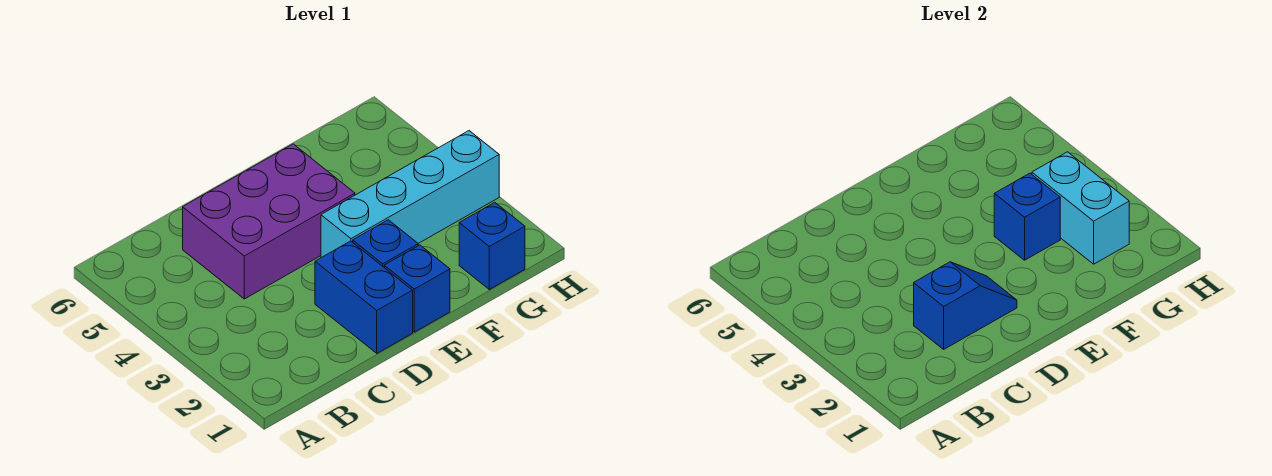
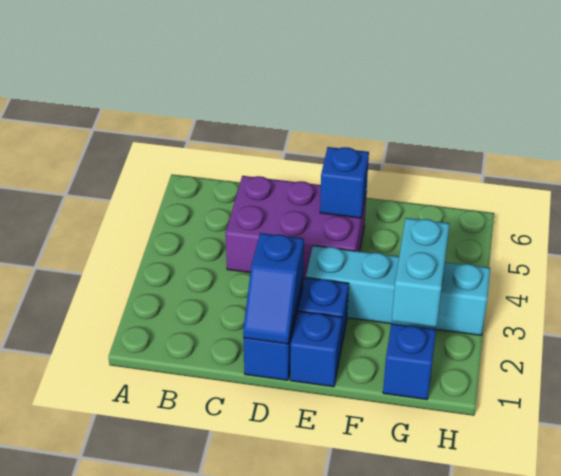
blue 1x2 slope [914,262,1017,349] -> blue 1x2 slope turned to [243,233,304,344]
blue 1x1 brick [994,173,1060,260] -> blue 1x1 brick moved to [320,147,369,218]

